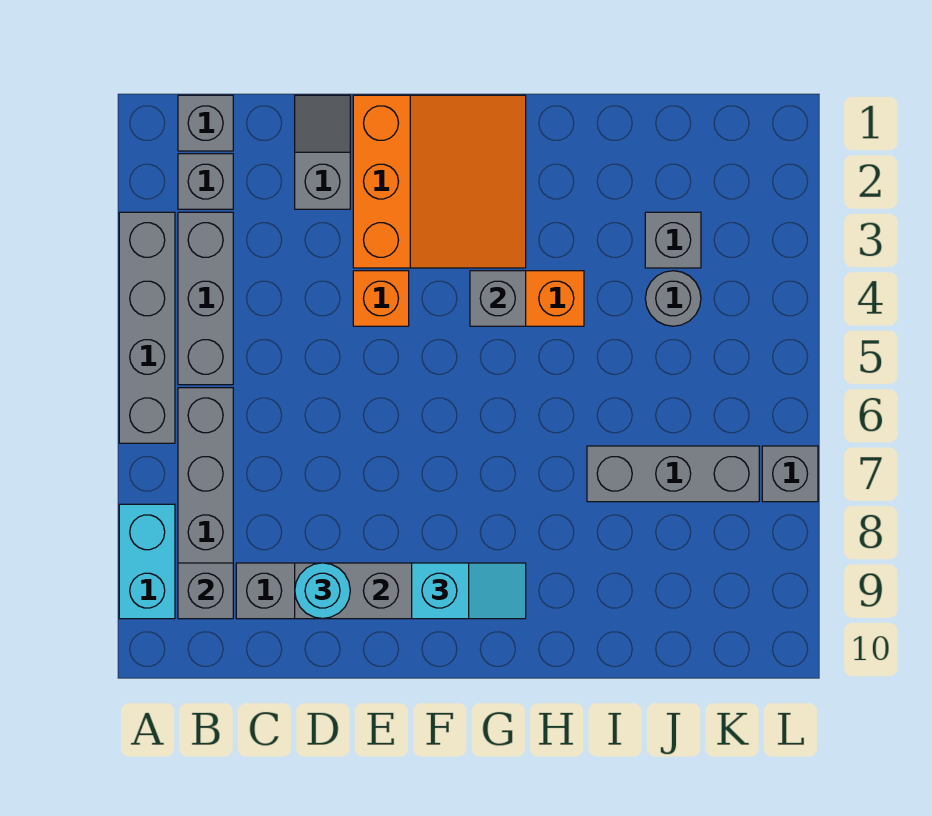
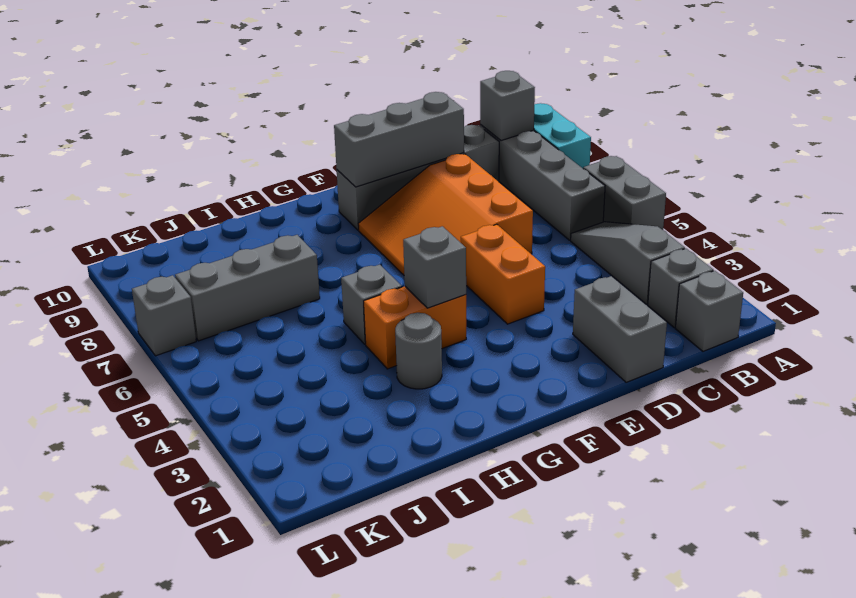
grey 1x4 brick [119,212,175,443] -> grey 1x2 brick [583,156,666,230]
grey 1x3 brick [178,212,233,385] -> grey 1x3 slope [571,222,685,304]
grey 1x2 slope [295,95,350,209] -> grey 1x2 brick [573,276,667,382]
cyan 1x1 round brick [295,563,350,619] -> none
orange 3x3 slope [353,95,526,268] -> orange 3x3 slope moved to [358,154,533,275]
orange 1x1 brick [353,271,409,326] -> orange 1x2 brick [461,224,545,324]
cyan 1x2 slope [412,563,526,619] -> none
grey 1x1 brick [645,212,701,268] -> grey 1x1 brick moved to [341,265,402,344]
grey 1x1 round brick [645,271,701,326] -> grey 1x1 round brick moved to [395,313,442,389]

